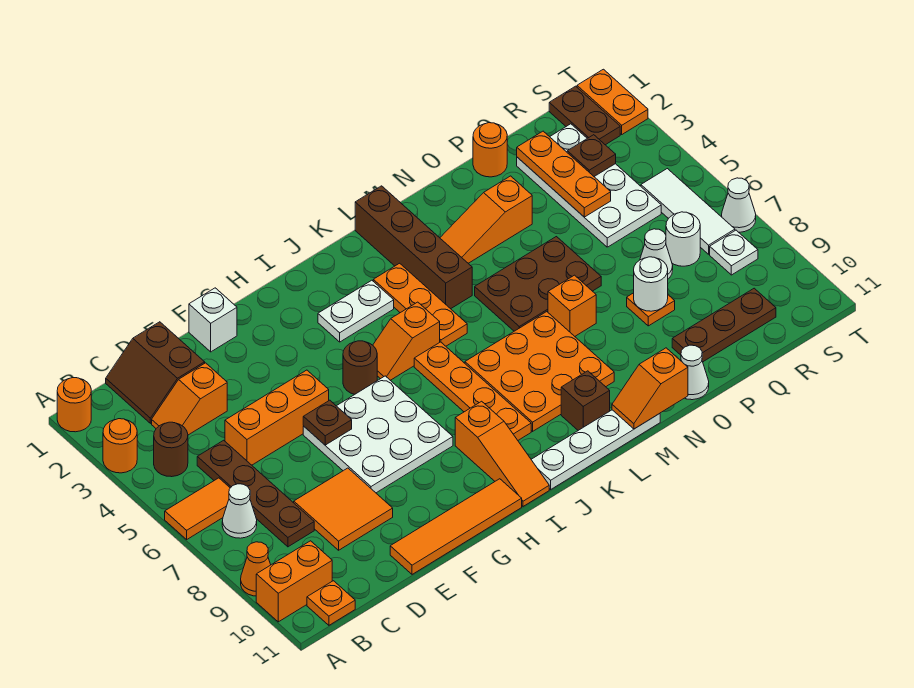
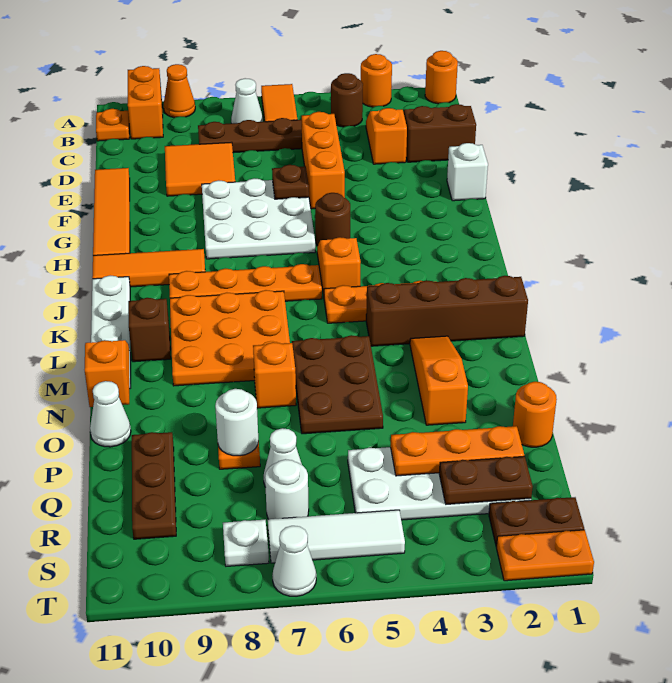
white 1x2 plate [318,280,394,342] -> none
orange 1x3 slope [455,401,549,506] -> orange 1x3 tile [92,249,205,287]
brown 1x1 plate [567,135,616,176] -> brown 1x2 plate [439,456,533,504]

